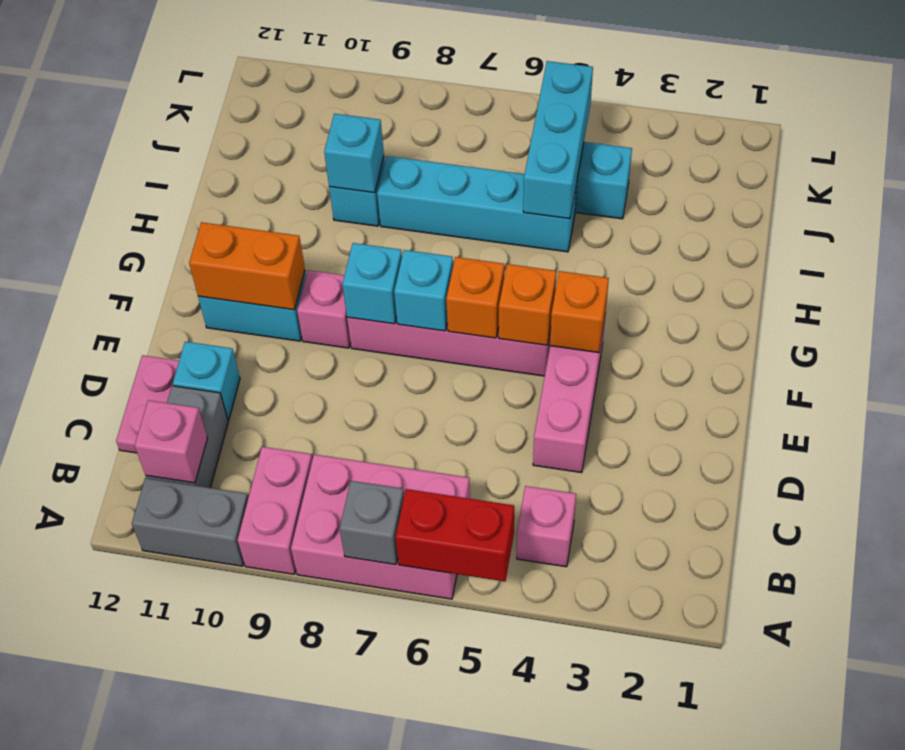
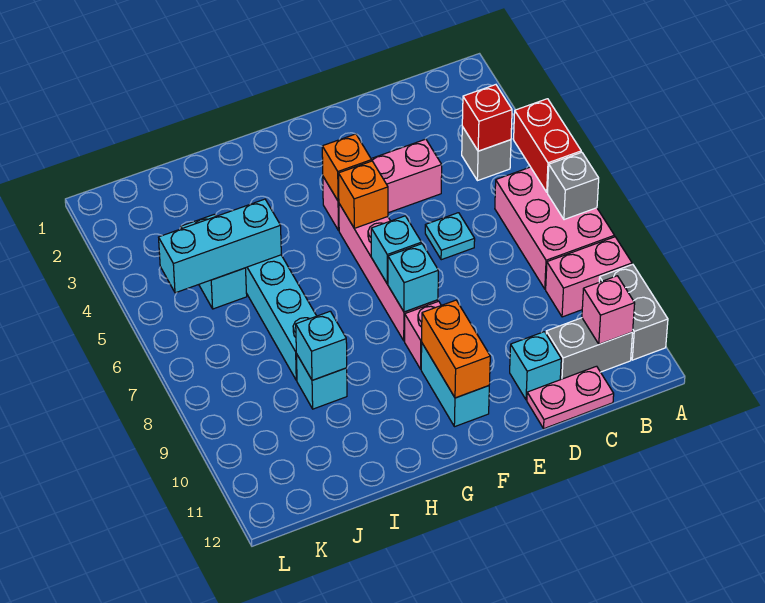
pink 1x1 brick [517,486,576,567] -> grey 1x1 brick [462,127,511,181]
none -> red 1x1 brick [462,85,512,151]
none -> cyan 1x1 plate [425,213,475,260]
orange 1x1 brick [446,257,504,338] -> none

